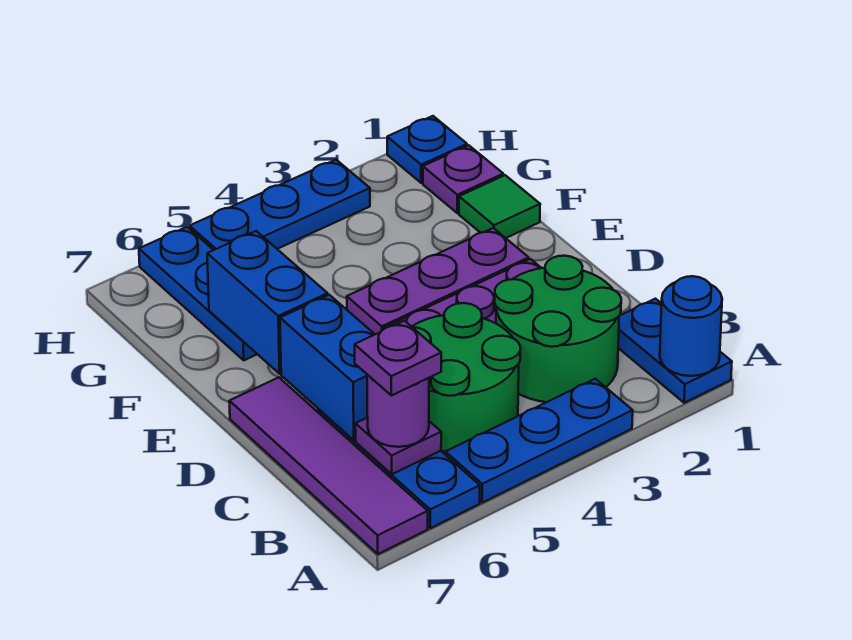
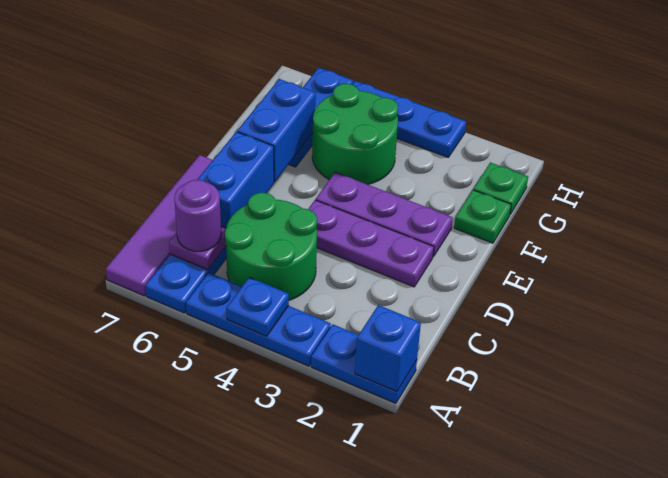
blue 1x2 plate [618,299,732,403] -> blue 1x2 plate turned to [311,324,417,403]
blue 1x1 round brick [660,276,722,376] -> blue 1x1 brick [355,305,421,392]
green 2x2 round brick [495,256,621,402] -> green 2x2 round brick moved to [312,84,398,185]
purple 1x1 plate [355,321,441,396] -> none
green 1x1 tile [459,175,540,238] -> green 1x1 plate [454,190,511,243]
purple 1x1 plate [423,145,503,213] -> green 1x1 plate [473,162,528,214]
blue 1x1 plate [387,116,467,183] -> blue 1x1 plate moved to [226,277,289,336]

